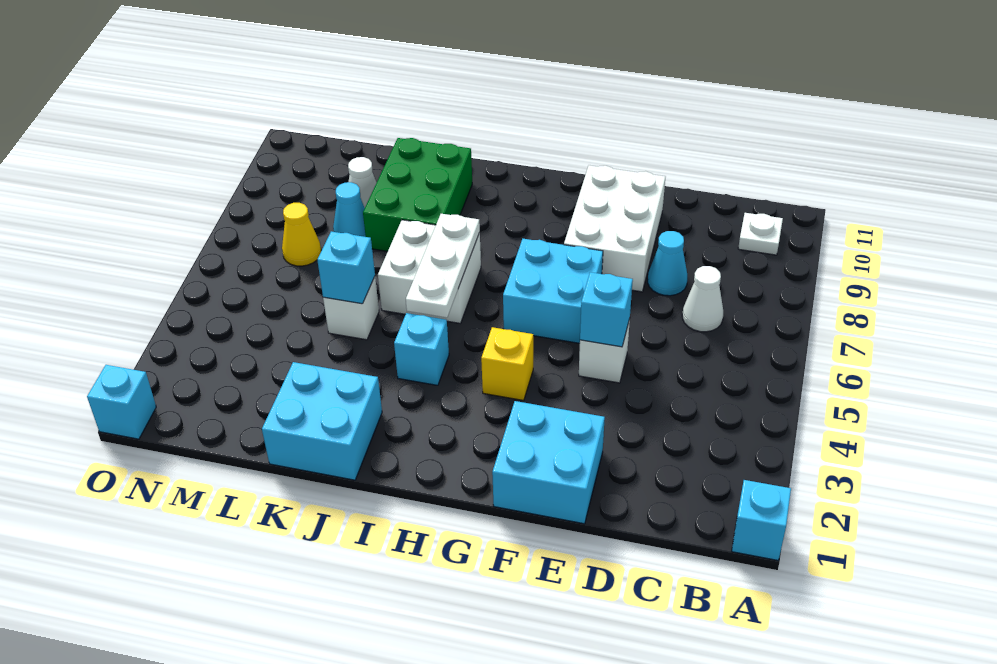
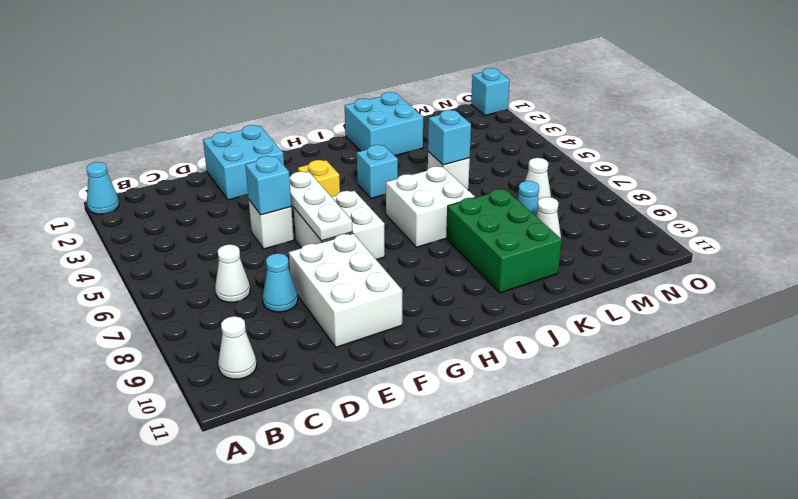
cyan 1x1 brick [732,480,791,560] -> cyan 1x1 cone [87,162,119,214]
white 1x1 plate [738,213,783,255] -> white 1x1 cone [218,316,257,379]
cyan 2x2 brick [503,239,603,343] -> white 2x2 brick [294,191,385,260]
white 1x3 plate [406,214,480,318] -> white 1x3 plate moved to [289,172,352,241]
yellow 1x1 cone [282,203,321,266] -> white 1x1 cone [525,158,551,199]

